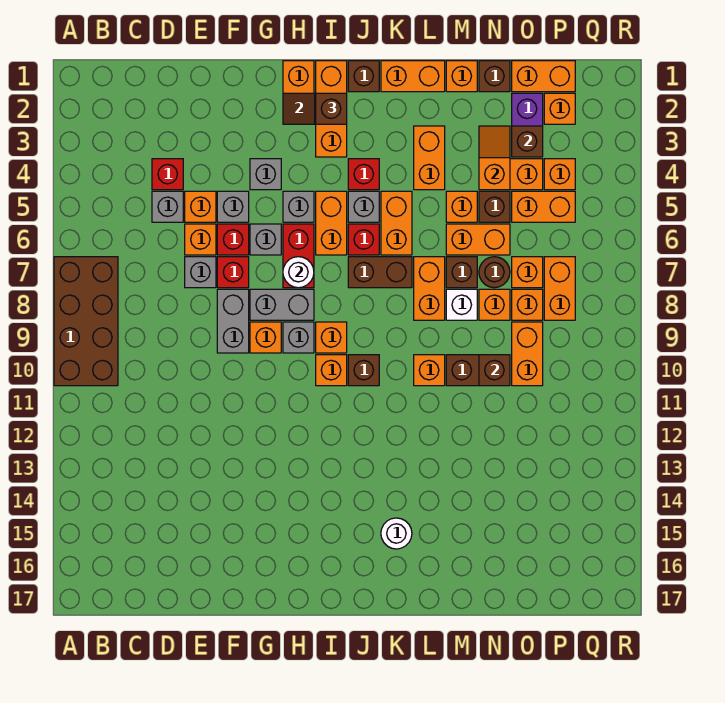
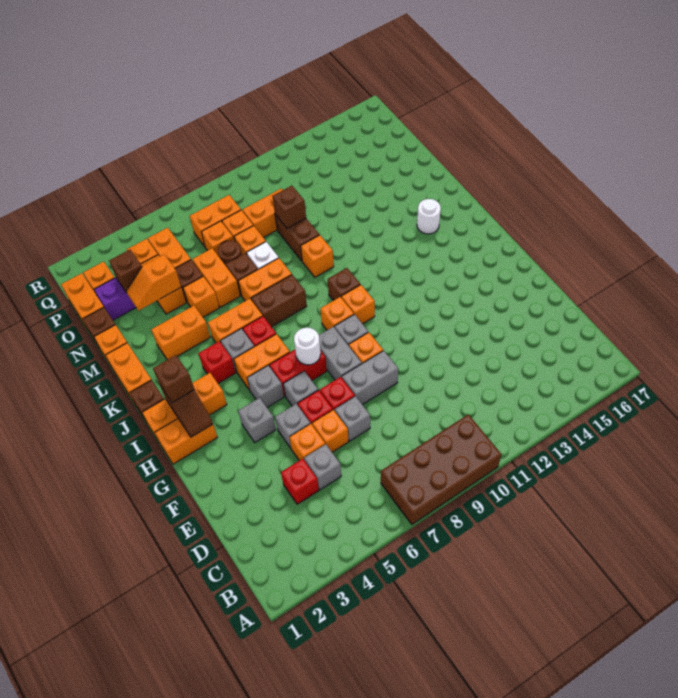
brown 1x2 brick [348,257,412,288] -> brown 1x2 brick turned to [251,275,307,327]

